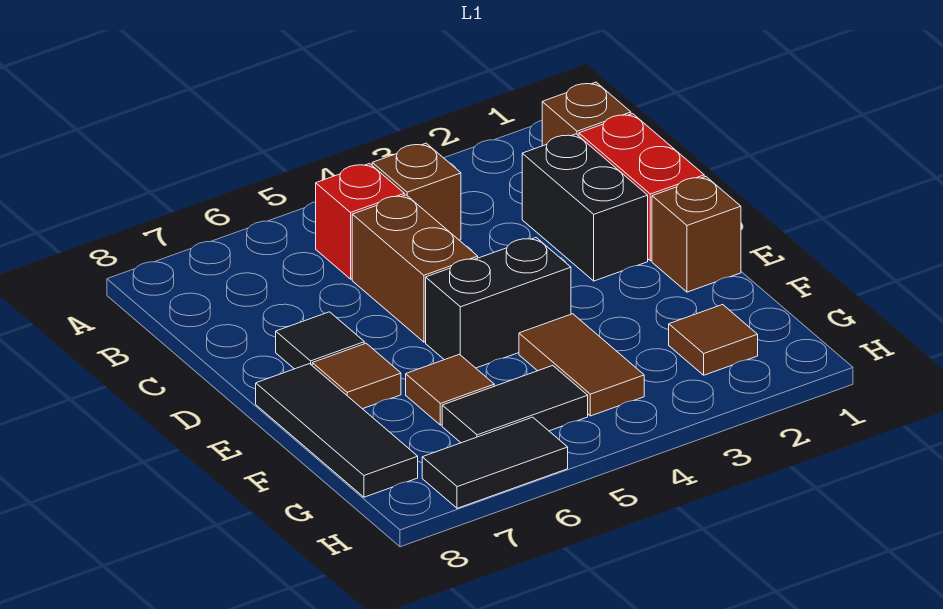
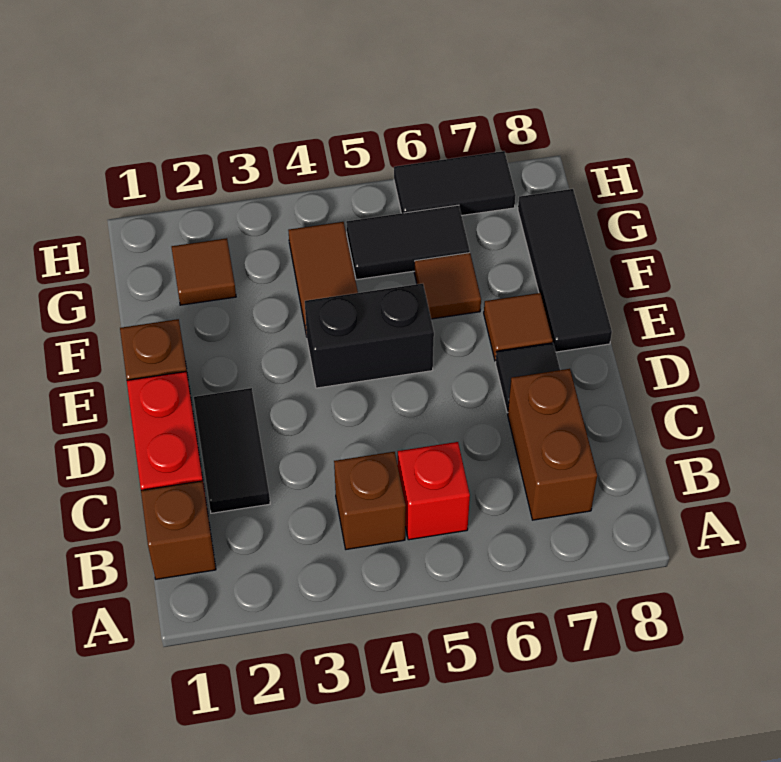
black 1x2 brick [522,134,648,281] -> black 1x2 tile [194,388,270,513]
brown 1x2 brick [352,195,478,342] -> brown 1x2 brick moved to [508,369,597,520]

